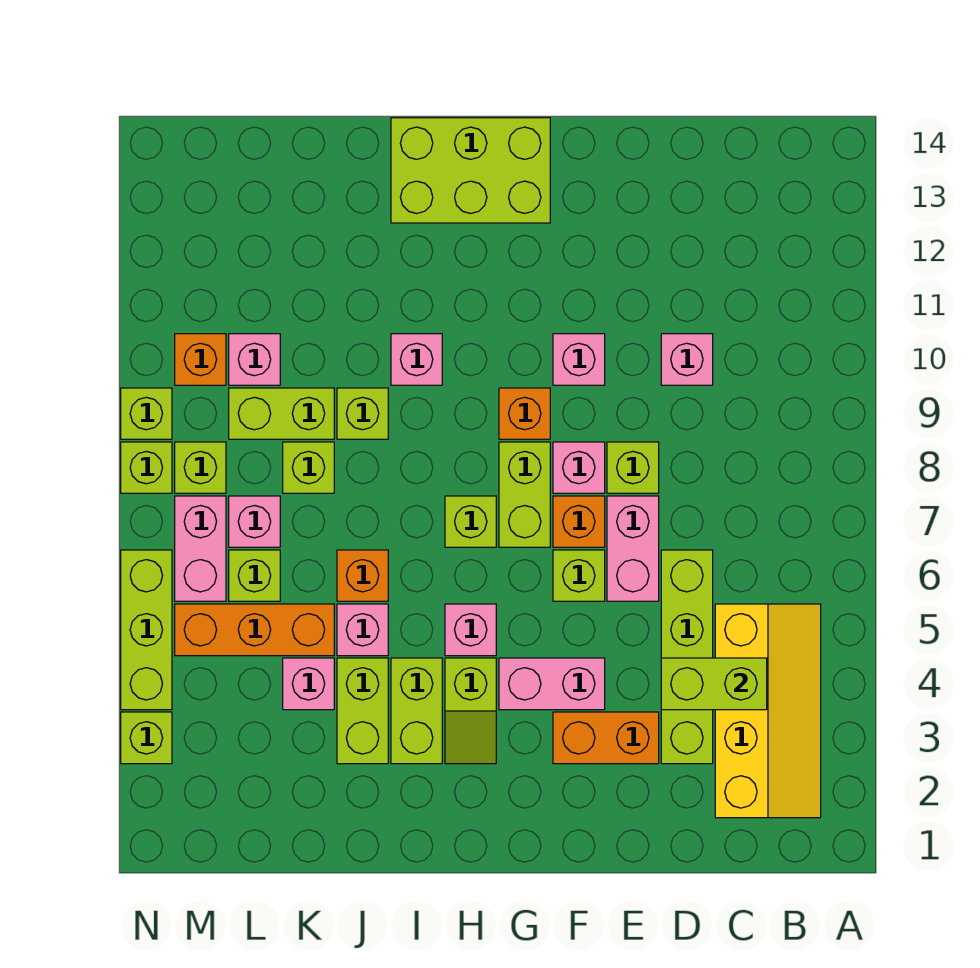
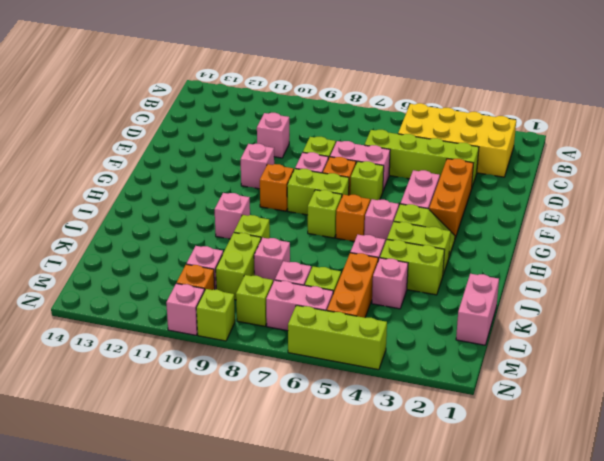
yellow 2x4 slope [715,604,821,818] -> yellow 2x4 brick [398,103,516,177]
lime 1x2 brick [661,658,767,710] -> none
orange 1x2 brick [553,712,659,764] -> orange 1x3 brick [429,159,473,238]
lime 2x3 brick [391,118,550,223] -> none
orange 1x1 brick [337,550,388,601] -> orange 1x1 brick moved to [336,195,370,241]
none -> pink 1x2 brick [456,274,499,345]
lime 1x1 brick [283,442,334,493] -> pink 1x1 brick [254,238,290,282]
lime 1x1 brick [121,712,172,764] -> none
lime 1x1 brick [121,442,172,493] -> none
none -> pink 1x1 brick [166,283,204,335]

